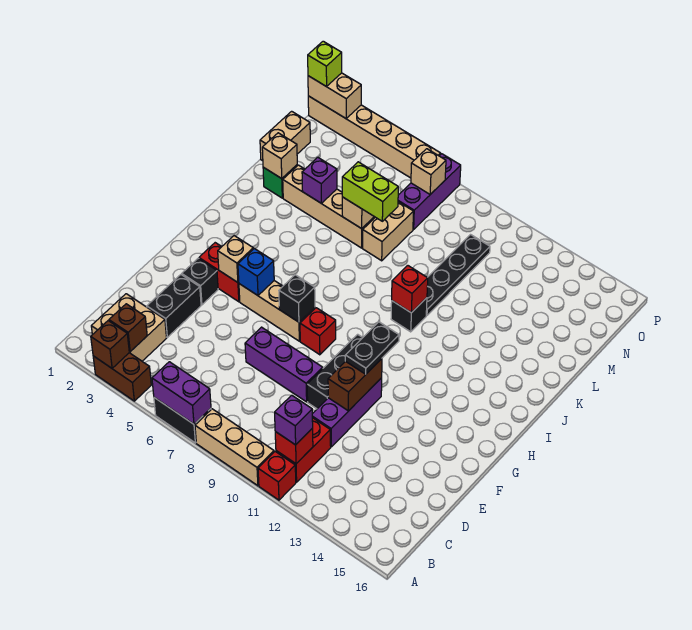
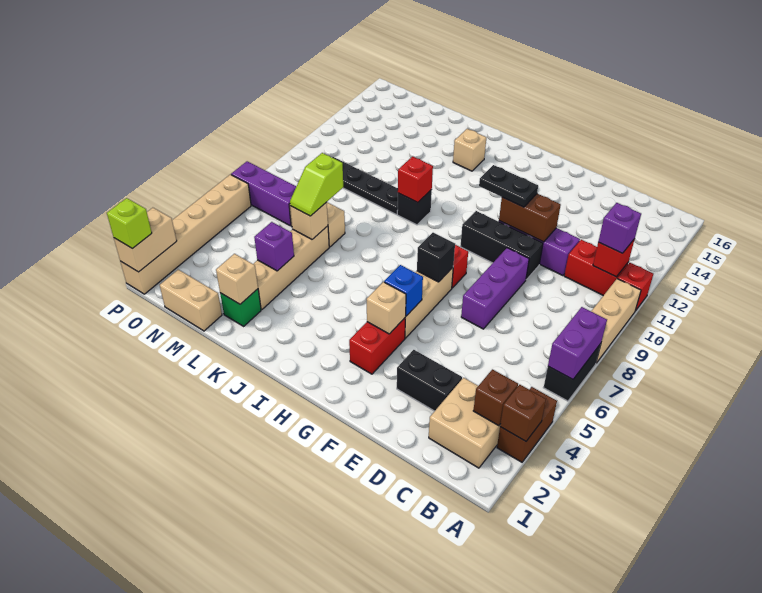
black 1x1 brick [182,258,218,305] -> none
lime 1x2 brick [342,162,398,221] -> lime 1x2 slope [290,153,343,216]
tan 1x1 brick [411,149,446,194] -> tan 1x1 brick moved to [453,129,486,171]

